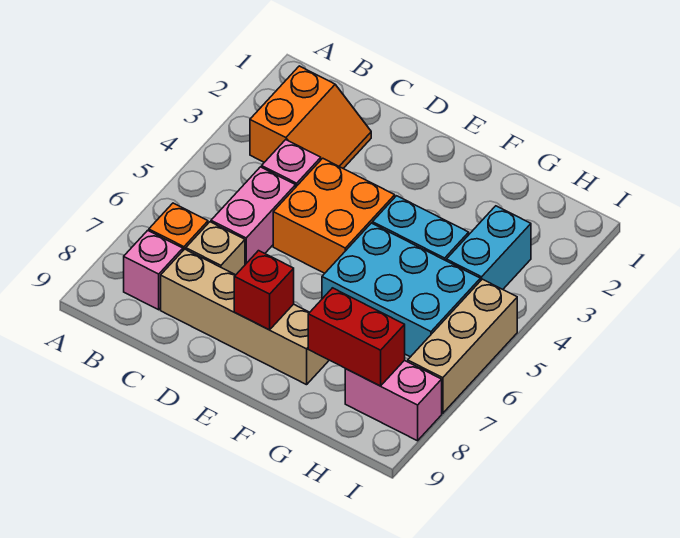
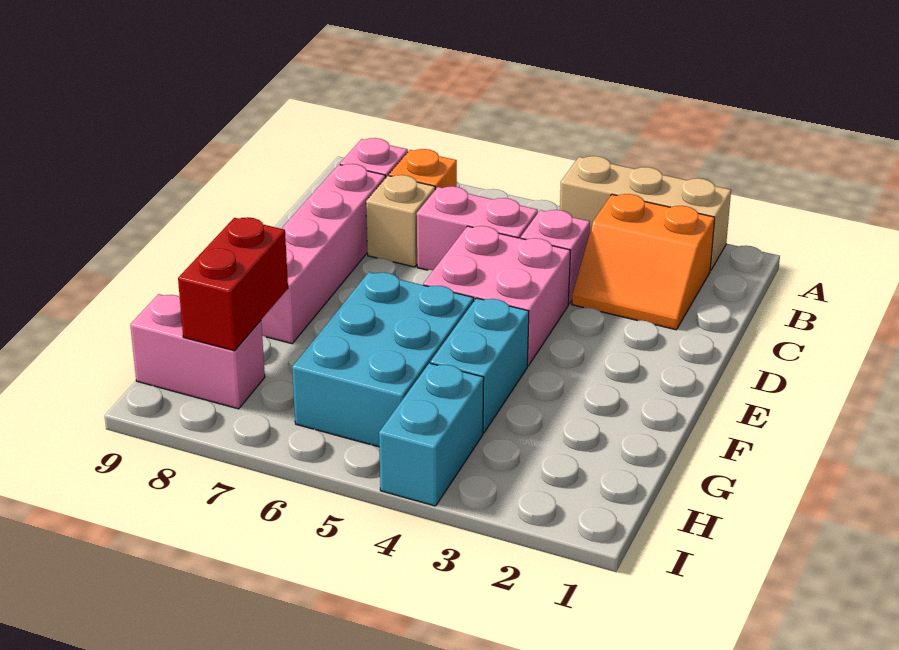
tan 1x4 brick [161,249,329,385] -> pink 1x4 brick [261,164,386,344]
orange 2x2 brick [273,158,395,273] -> pink 2x2 brick [423,226,571,366]
red 1x1 brick [234,251,294,330] -> none
cyan 1x2 brick [446,206,531,289] -> cyan 1x2 brick turned to [379,363,484,506]
pink 1x2 brick [345,360,442,441] -> pink 1x2 brick turned to [130,294,265,409]
tan 1x3 brick [408,279,517,413] -> tan 1x3 brick moved to [560,156,731,271]

